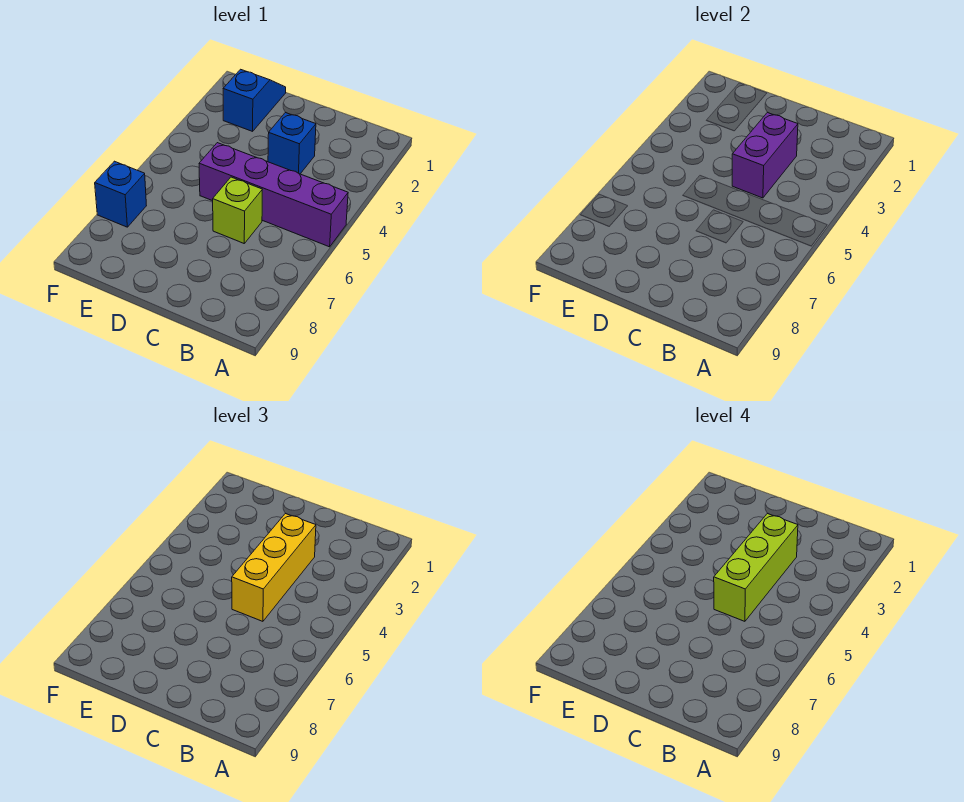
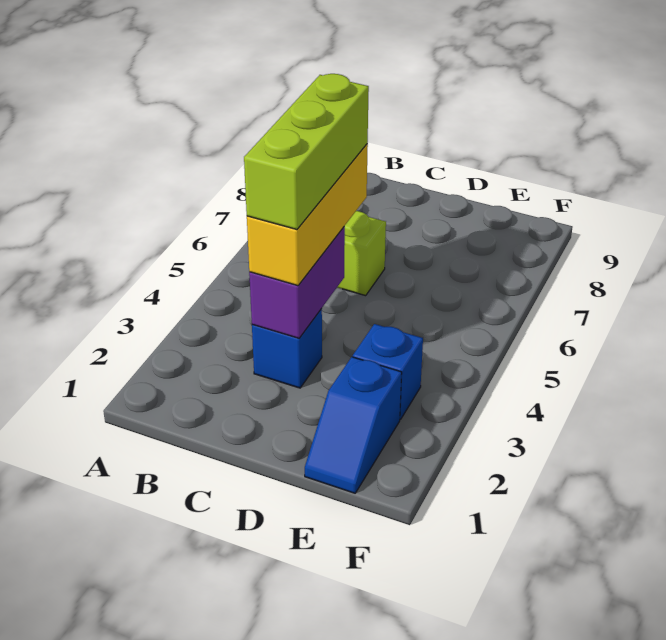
purple 1x4 brick [199,143,348,247] -> none
blue 1x1 brick [95,161,146,227] -> blue 1x1 brick moved to [353,324,423,420]

